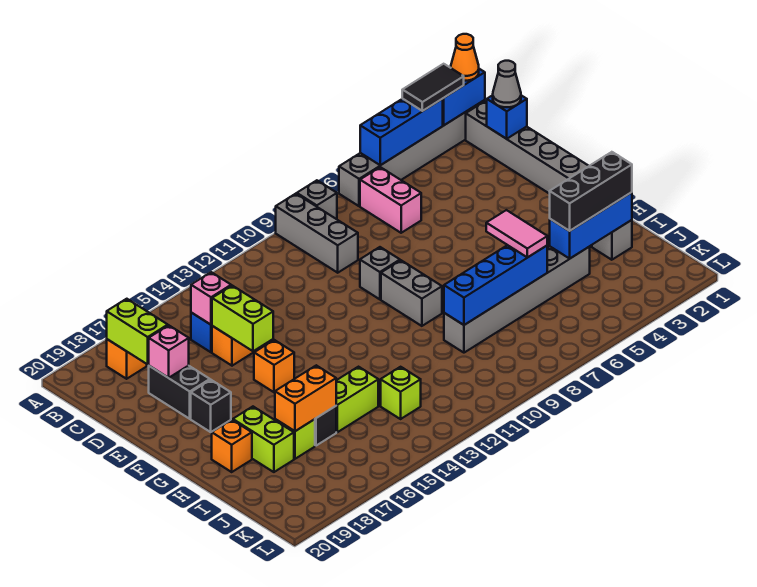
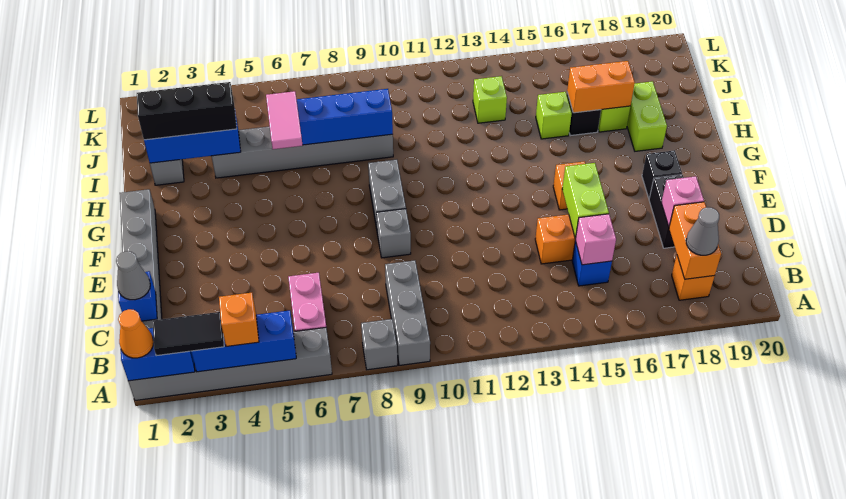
lime 1x2 brick [107,299,168,364] -> orange 1x2 brick [669,202,721,279]
none -> grey 1x1 cone [686,207,719,255]
orange 1x1 brick [212,420,252,472] -> orange 1x1 brick moved to [219,293,259,347]
lime 1x2 brick [336,367,378,432] -> lime 1x1 brick [536,92,572,139]

